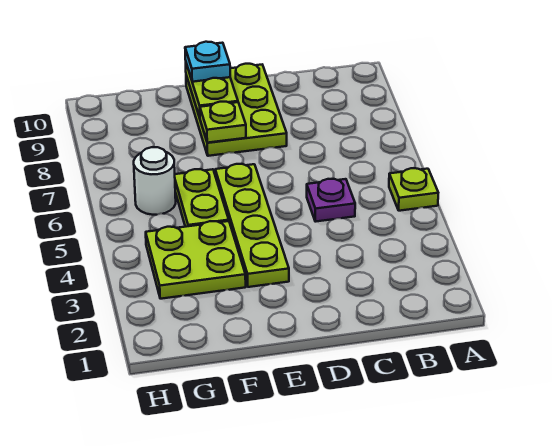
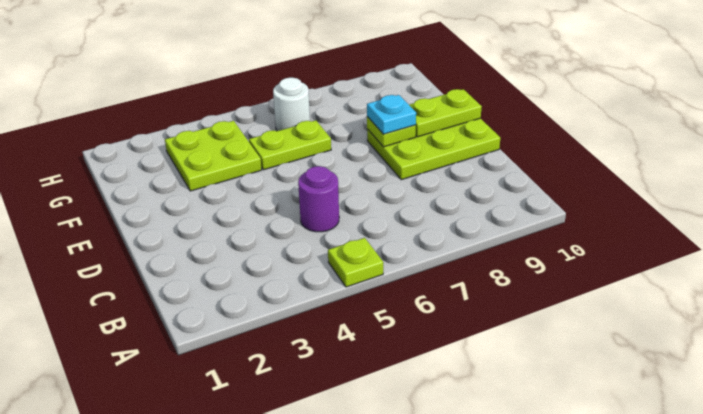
purple 1x1 plate [307,179,355,222] -> purple 1x1 round brick [298,166,339,232]
lime 1x4 plate [215,164,289,287] -> none
cyan 1x1 plate [185,42,230,82] -> cyan 1x1 plate moved to [367,95,416,134]

